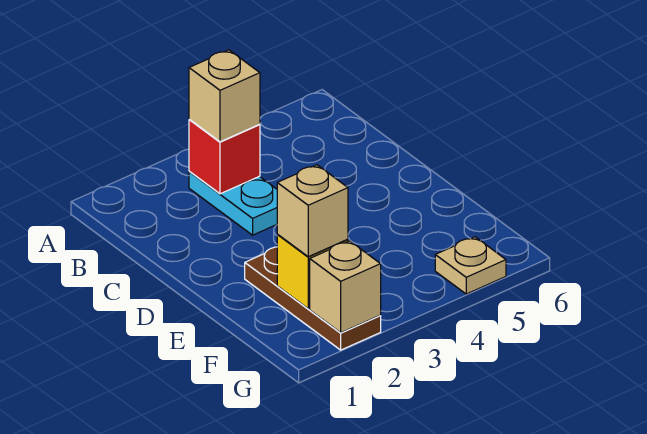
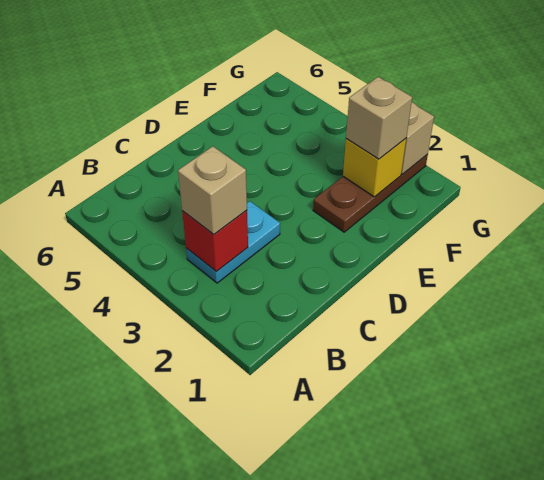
tan 1x1 plate [435,237,506,294] -> none

